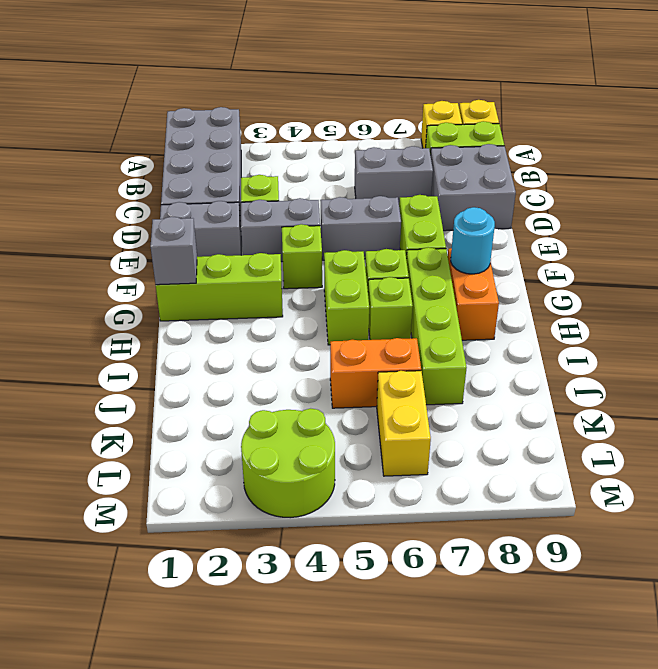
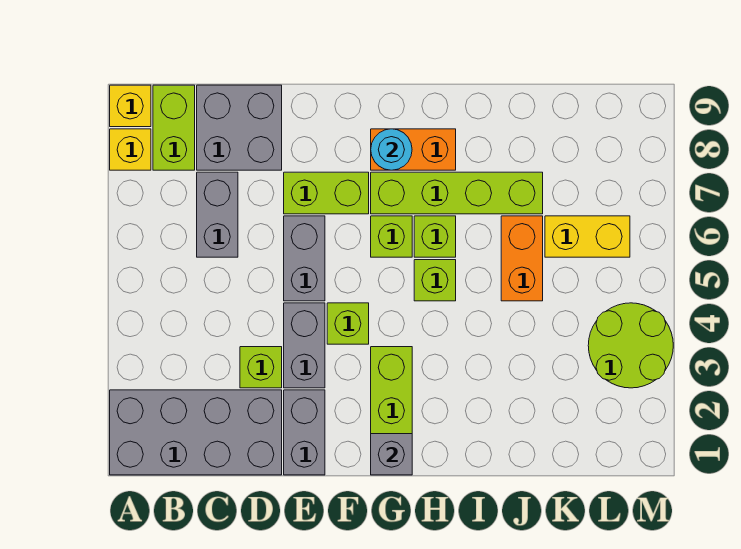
lime 1x2 brick [324,250,369,345] -> lime 1x1 brick [414,260,456,301]

